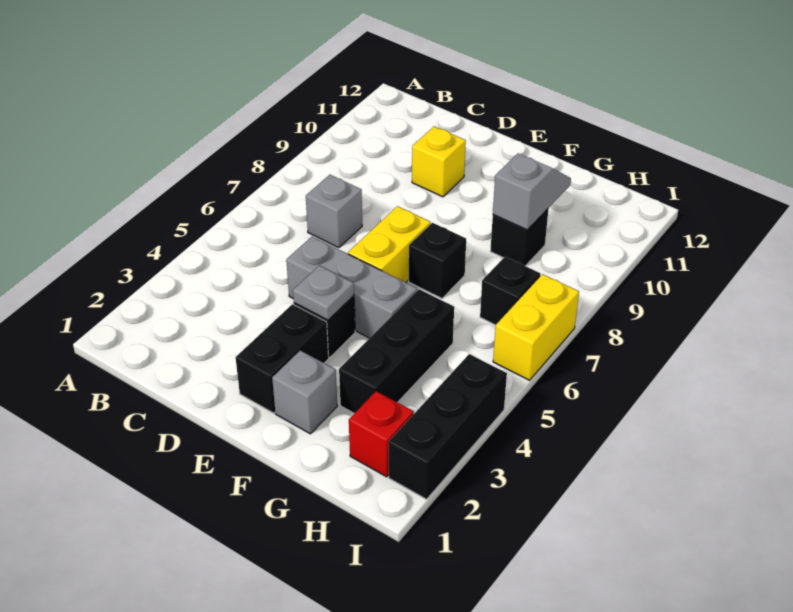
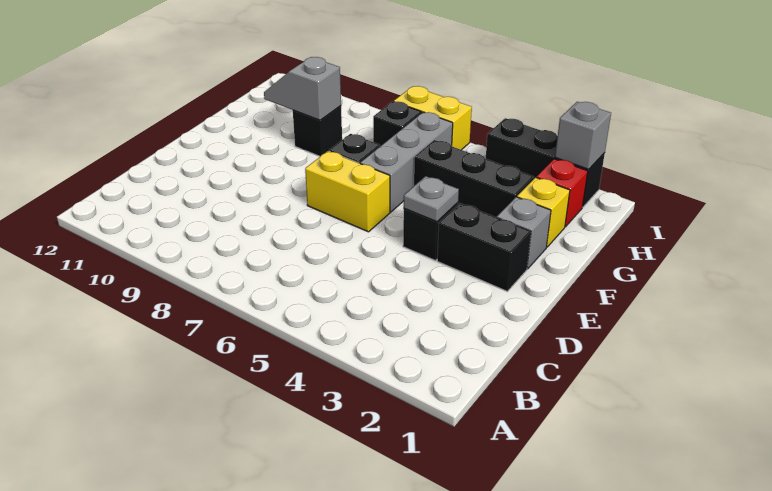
grey 1x1 brick [306,175,362,248] -> grey 1x1 brick moved to [555,102,611,169]
grey 1x3 brick [286,237,417,338] -> grey 1x3 brick moved to [360,112,453,212]
yellow 1x1 brick [412,127,466,197] -> yellow 1x1 brick moved to [517,177,570,247]

